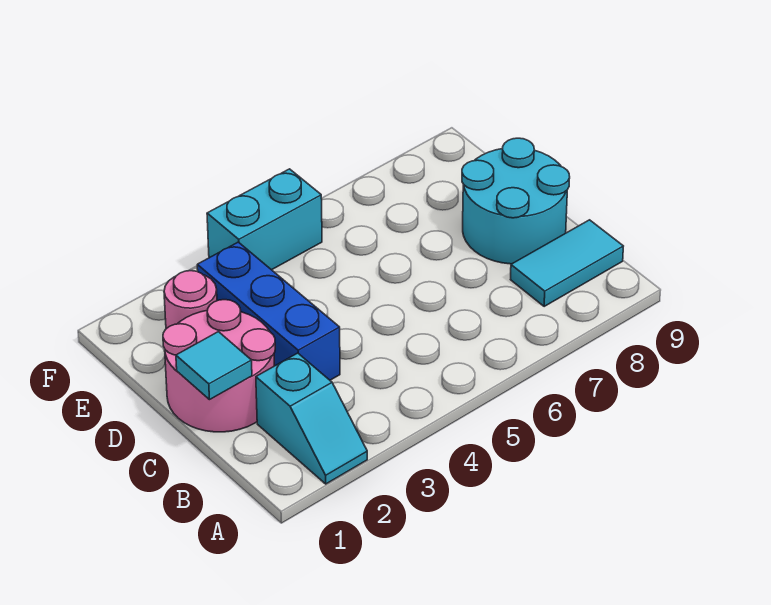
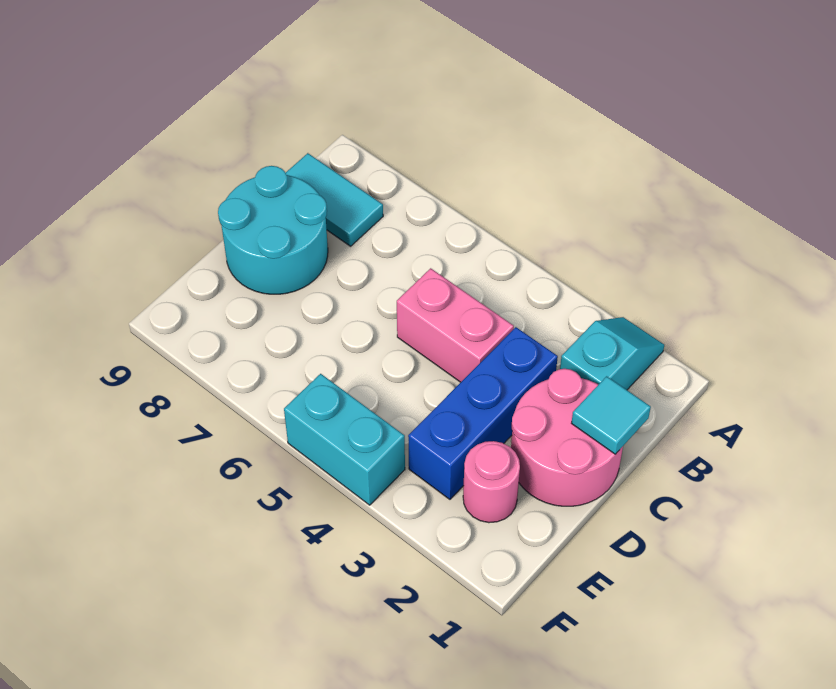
none -> pink 1x2 brick [397,268,514,382]

